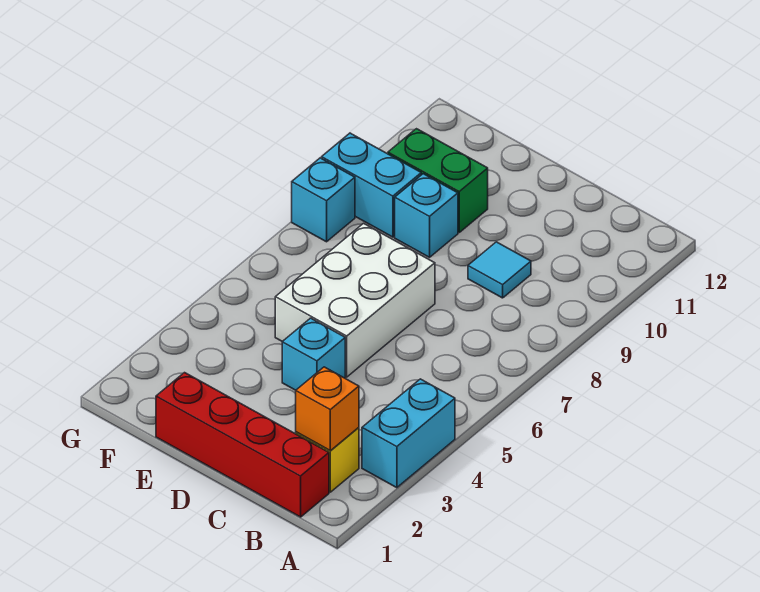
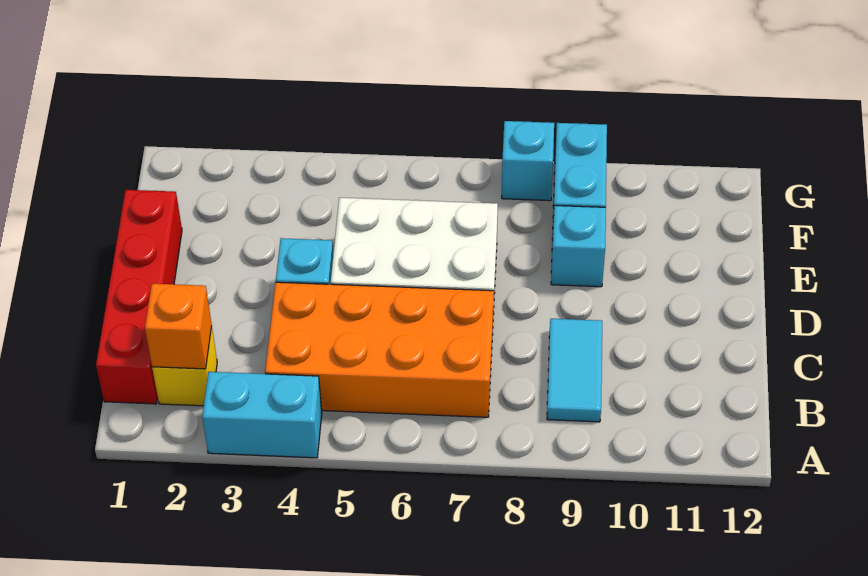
none -> orange 2x4 brick [265,282,494,417]
cyan 1x1 tile [468,242,531,298] -> cyan 1x2 tile [547,319,602,422]
green 1x2 brick [388,129,488,232] -> none

